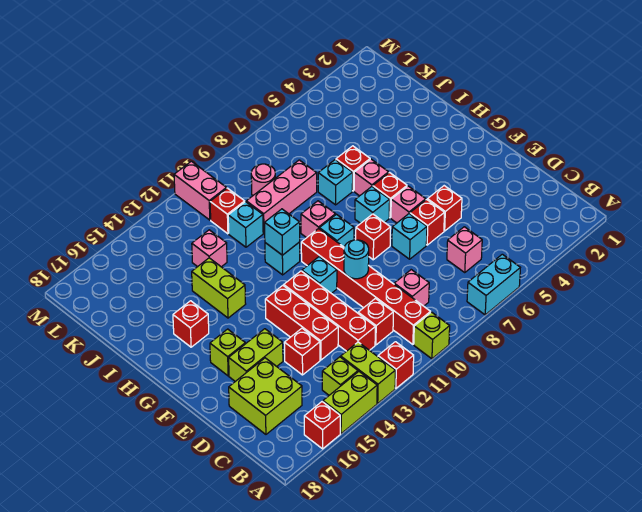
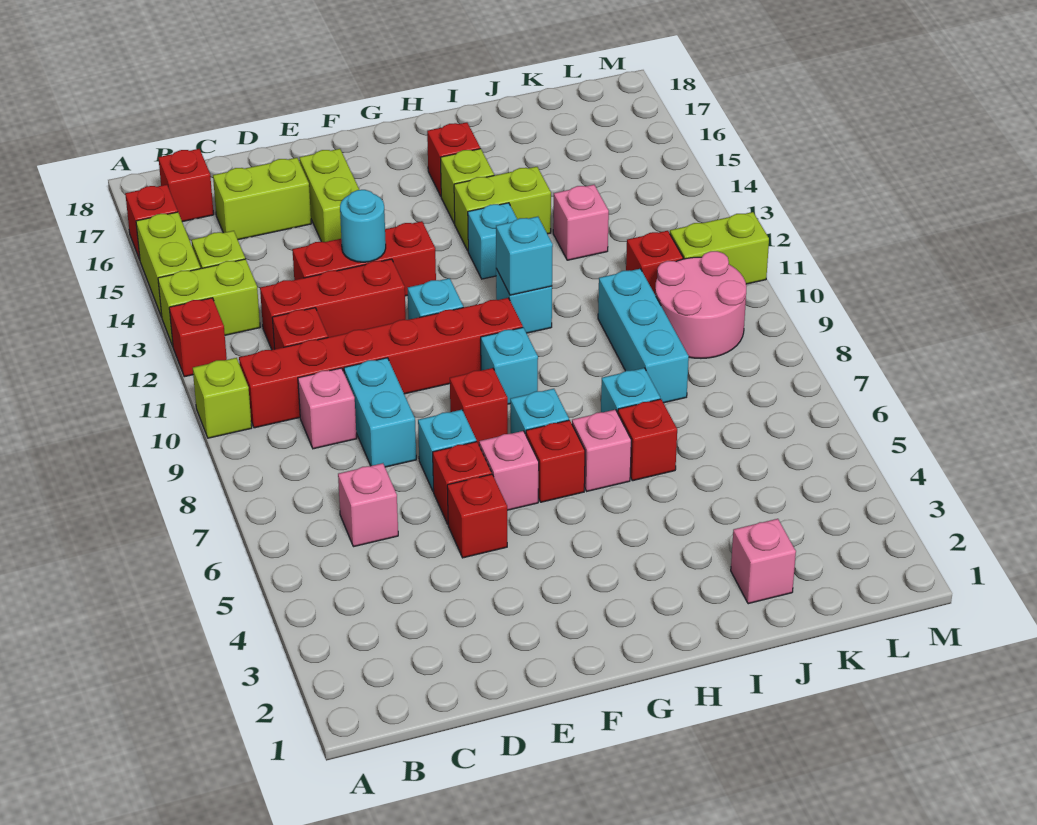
cyan 1x2 brick [467,254,520,315] -> cyan 1x2 brick moved to [344,358,416,467]
red 1x4 brick [284,271,375,351] -> red 1x3 brick [260,259,406,350]
lime 2x2 brick [229,358,302,434] -> lime 1x2 brick [213,158,311,240]
red 1x1 brick [284,328,320,375] -> red 1x1 brick moved to [158,149,214,222]
cyan 1x1 round brick [344,240,369,279] -> cyan 1x1 round brick moved to [340,190,386,262]
lime 1x1 brick [210,329,245,376] -> lime 1x1 brick moved to [441,149,494,224]
pink 1x1 brick [301,201,336,238] -> pink 1x1 brick moved to [731,519,796,604]
pink 1x3 brick [246,160,317,233] -> cyan 1x3 brick [598,269,689,403]
cyan 1x1 brick [228,202,263,247] -> cyan 1x1 brick moved to [468,203,517,279]
pink 1x1 round brick [251,164,275,196] -> pink 2x2 round brick [655,251,746,358]
pink 1x2 brick [174,161,227,220] -> lime 1x2 brick [670,212,769,284]

